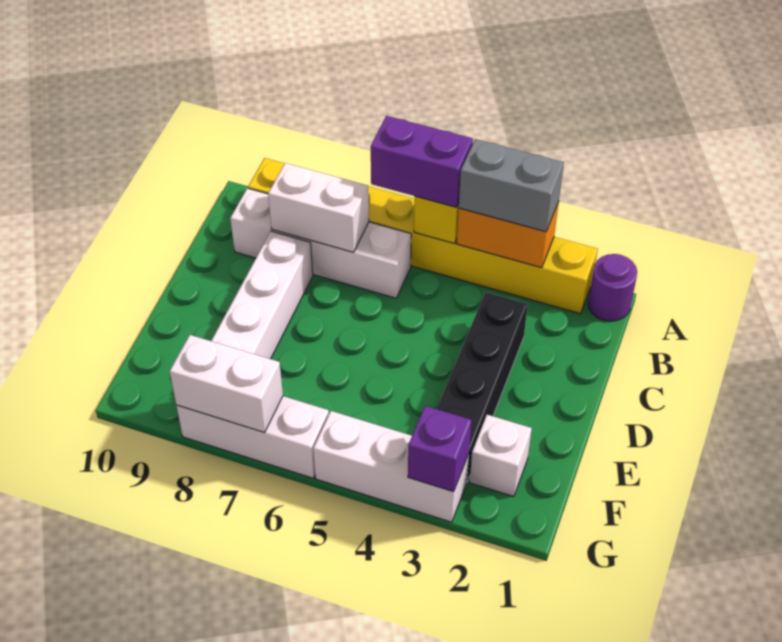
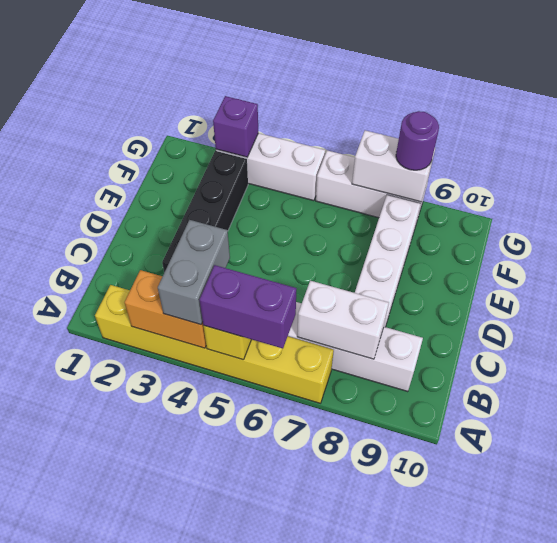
purple 1x1 round brick [588,254,637,321] -> purple 1x1 round brick moved to [396,111,439,170]
yellow 1x8 brick [248,158,598,314] -> yellow 1x6 brick [95,285,334,403]
grey 1x2 brick [459,139,564,232] -> grey 1x2 brick turned to [158,220,230,325]
white 1x1 brick [470,415,532,497] -> none

